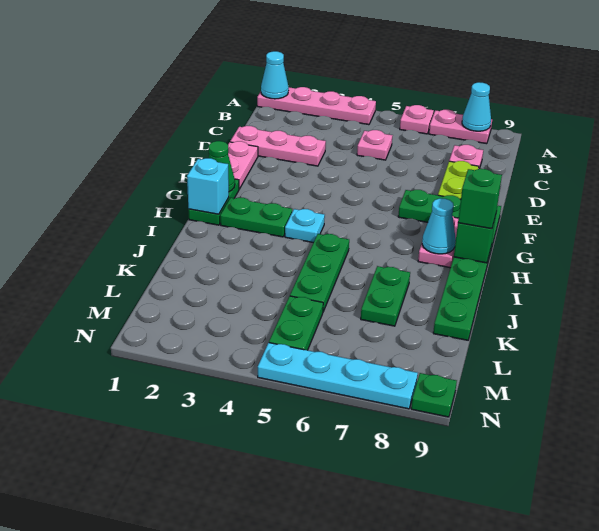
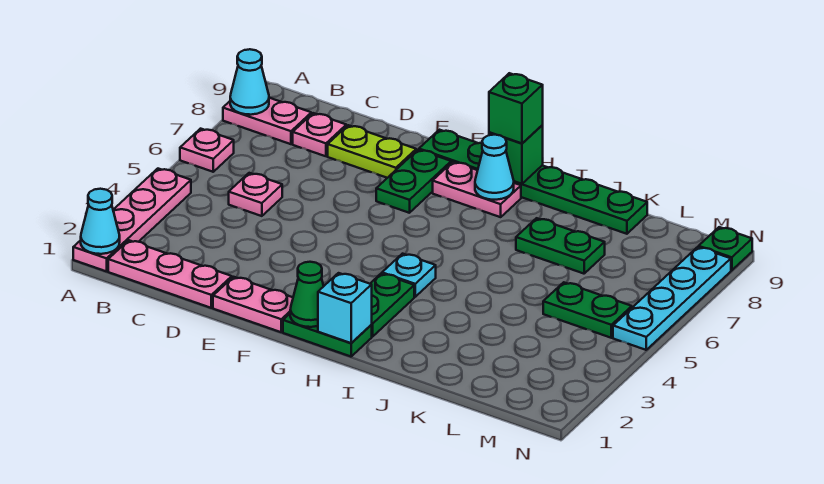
pink 1x2 plate [429,110,492,144] -> pink 1x2 plate turned to [223,98,311,144]
pink 1x3 plate [230,126,326,166] -> pink 1x3 plate turned to [108,240,232,308]
green 1x3 plate [290,234,349,311] -> none

